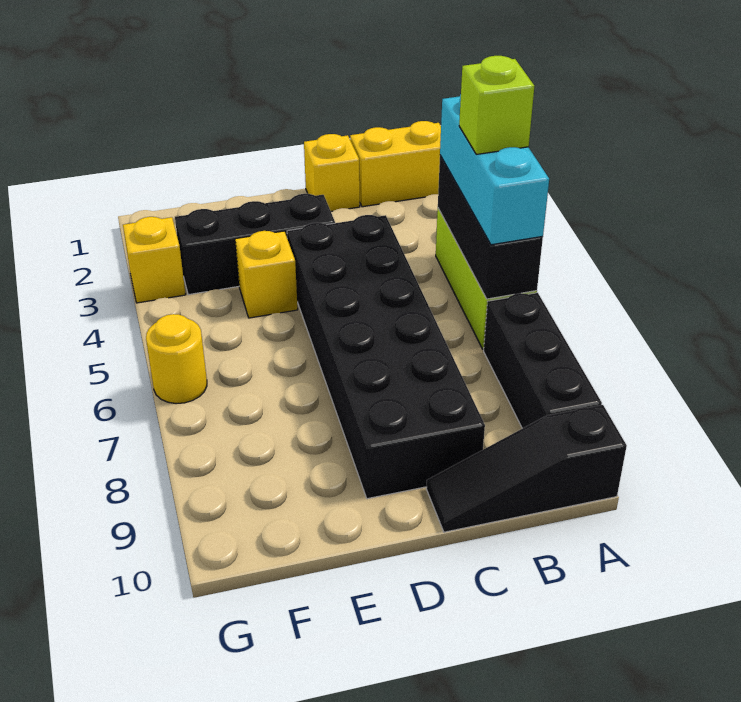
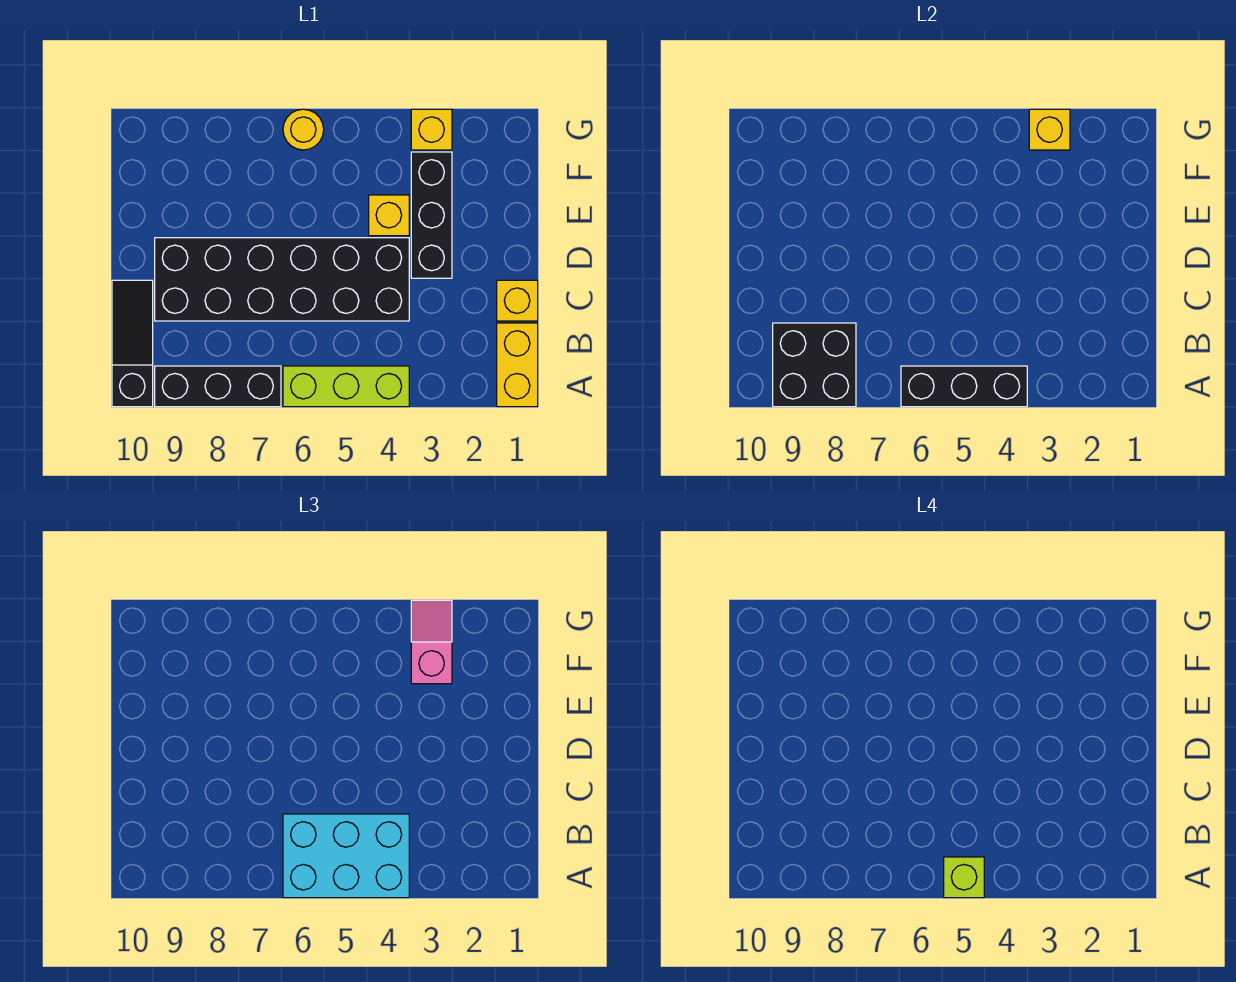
cyan 1x3 brick [440,94,549,245] -> cyan 2x3 brick [283,814,409,898]
none -> black 2x2 brick [773,323,856,407]
none -> pink 1x2 slope [411,600,452,684]
none -> yellow 1x1 brick [1029,109,1070,150]

